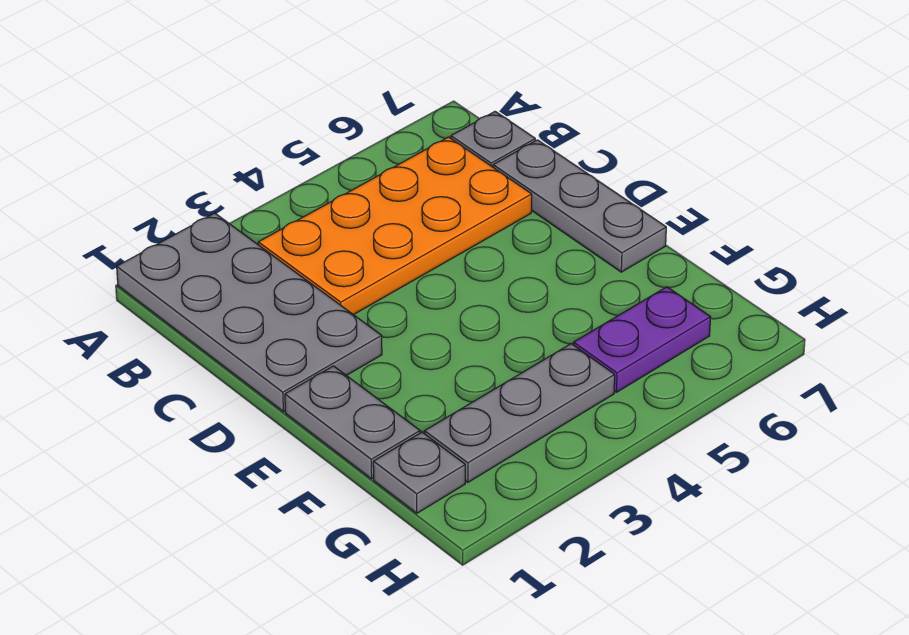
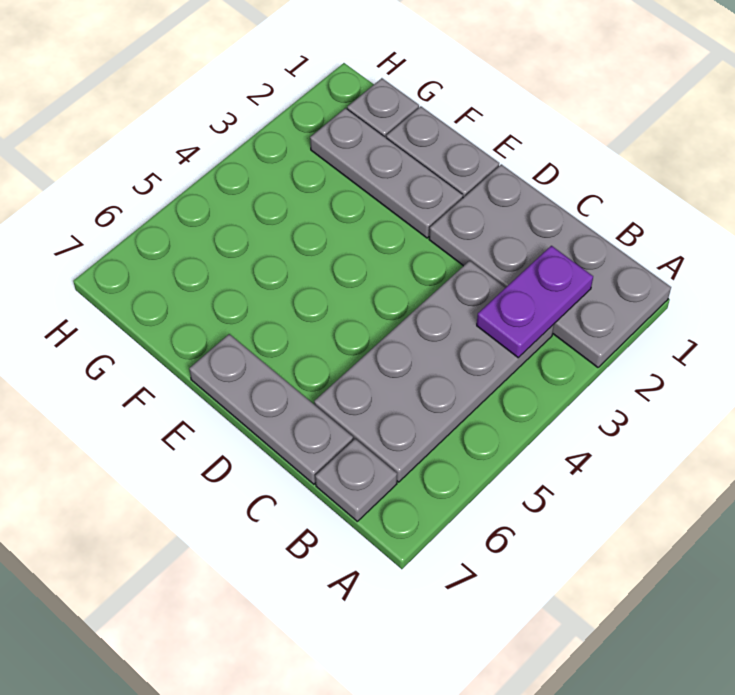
orange 2x4 plate [258,137,532,315] -> grey 2x4 plate [314,261,554,482]
grey 1x3 plate [425,344,615,482] -> grey 1x3 plate turned to [310,108,463,238]
purple 1x2 plate [574,287,711,392] -> purple 1x2 plate moved to [477,246,593,358]

